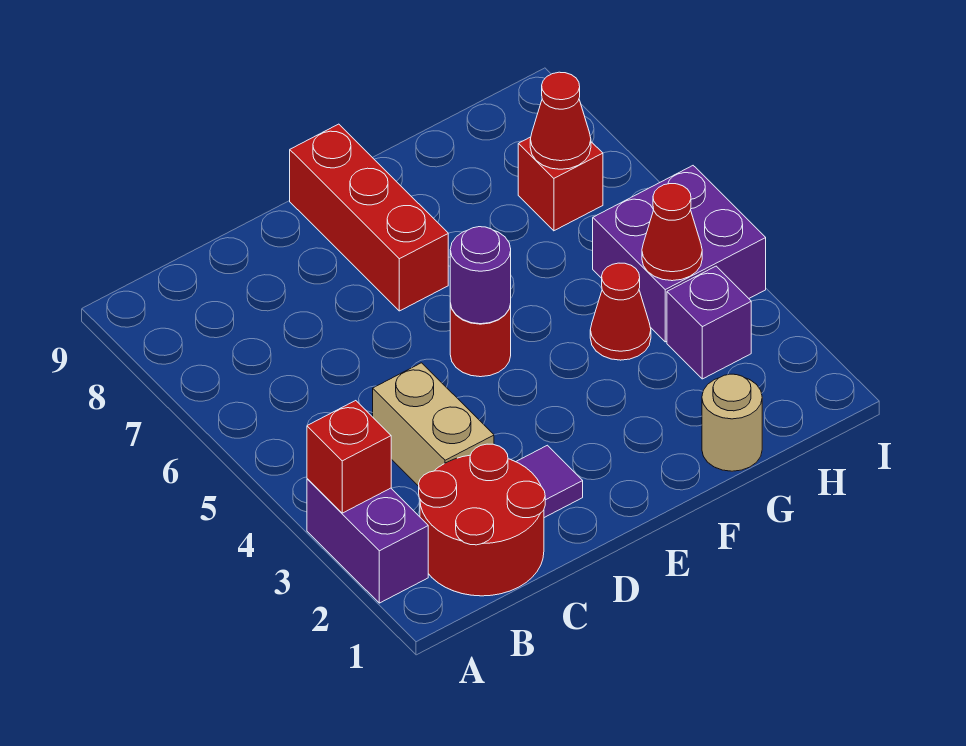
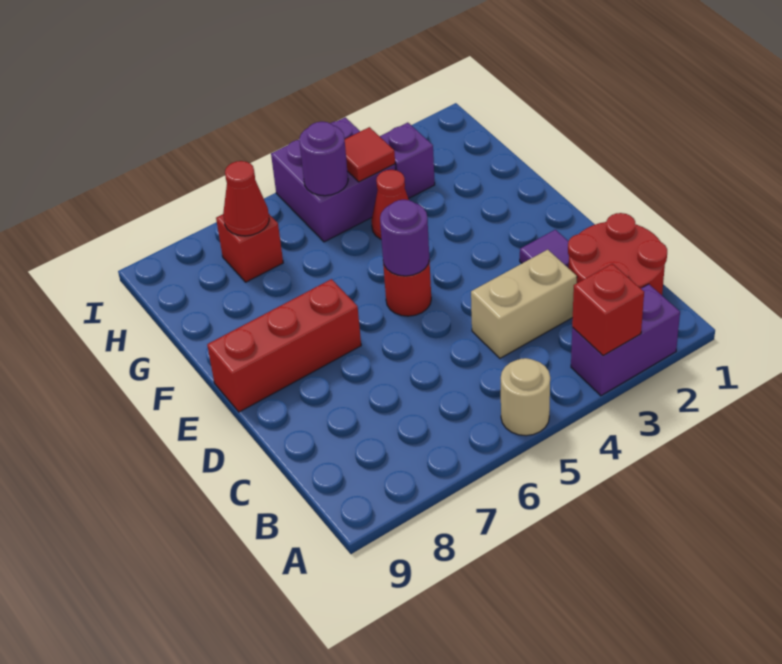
tan 1x1 round brick [702,374,762,471] -> tan 1x1 round brick moved to [501,358,550,436]
red 1x1 cone [642,184,702,281] -> red 1x1 tile [345,127,395,182]
none -> purple 1x1 round brick [299,122,348,196]

